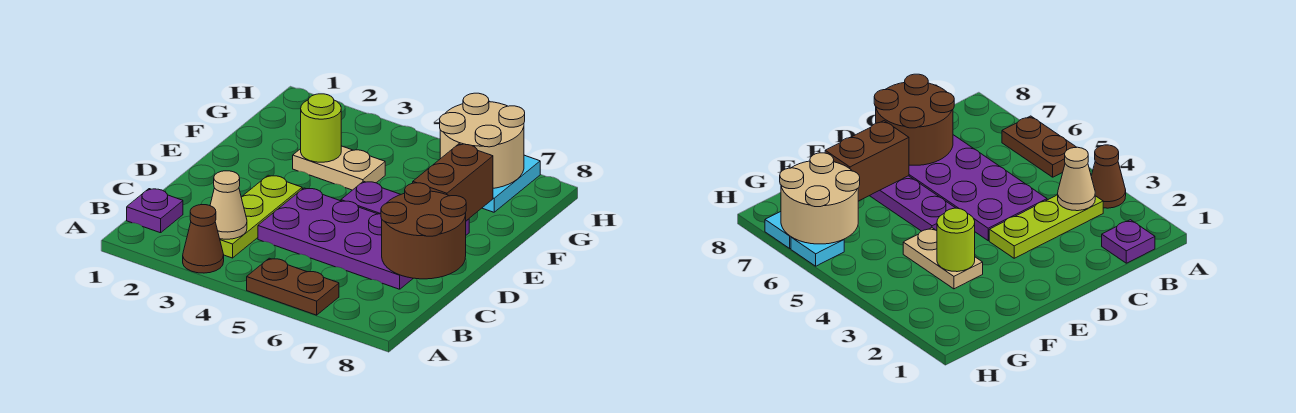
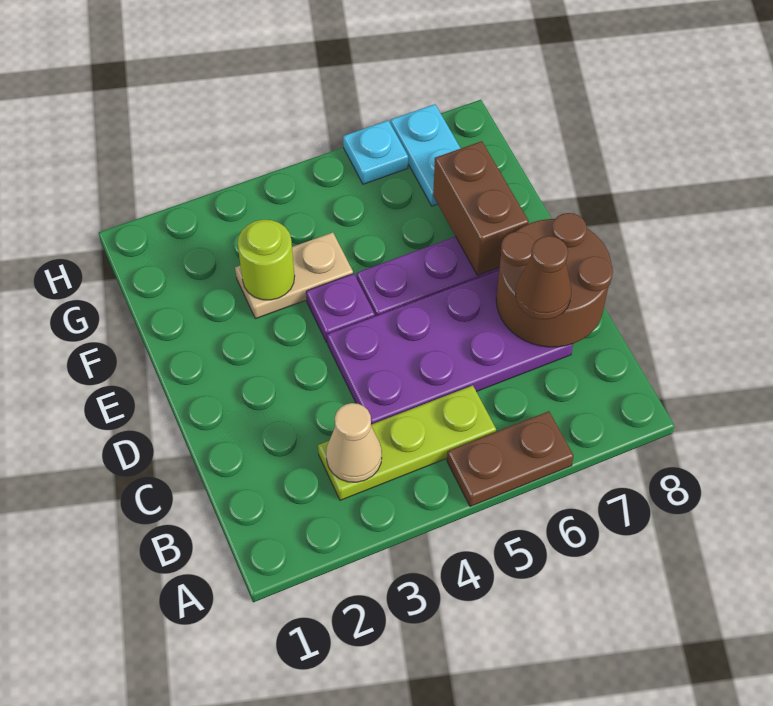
brown 1x1 cone [183,204,224,273] -> brown 1x1 cone moved to [516,236,571,319]
purple 1x1 plate [127,189,183,233] -> purple 1x1 plate moved to [306,274,375,343]
lime 1x3 plate [220,175,302,258] -> lime 1x3 plate turned to [318,385,496,500]
tan 2x2 round brick [440,93,525,188] -> none

